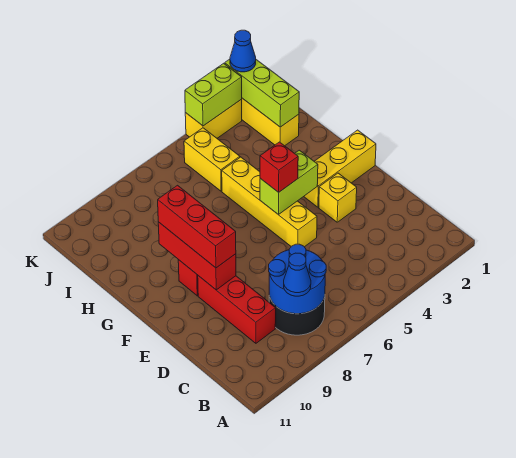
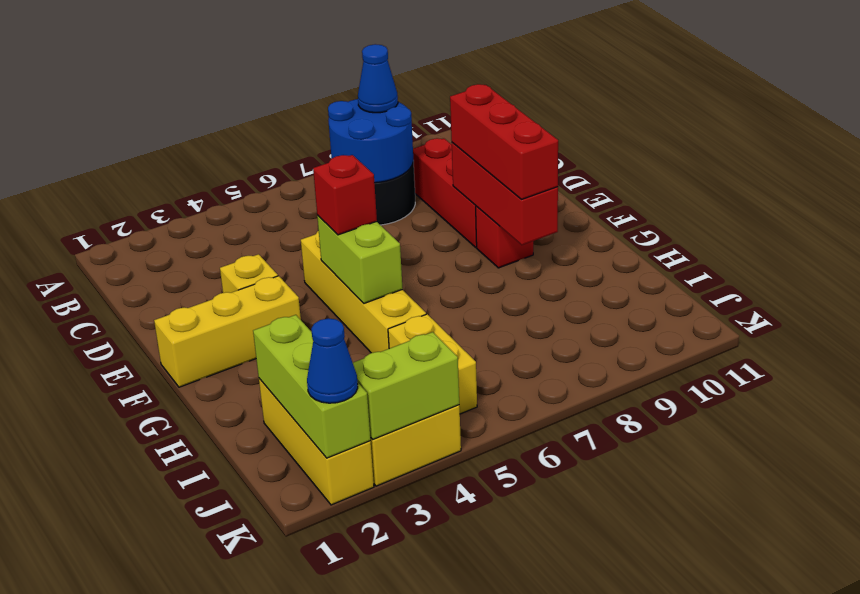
lime 1x2 brick [260,150,318,215] -> lime 1x2 brick turned to [317,215,403,303]

